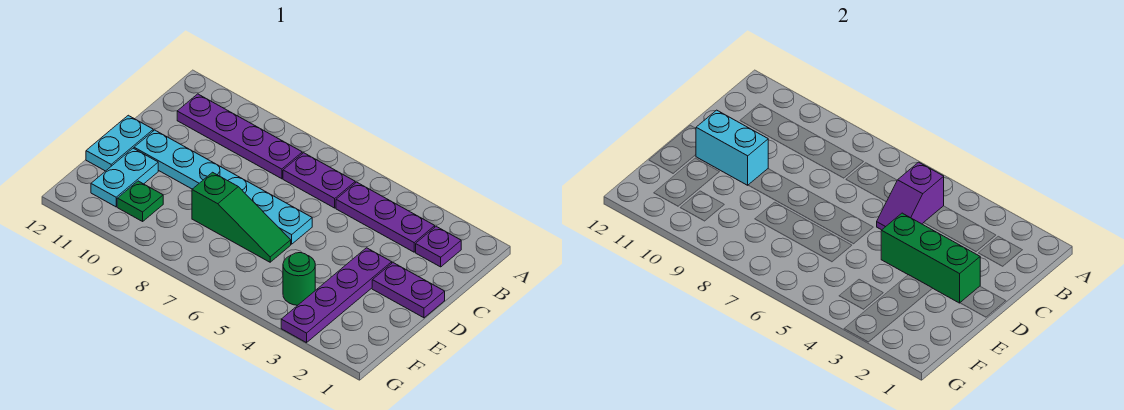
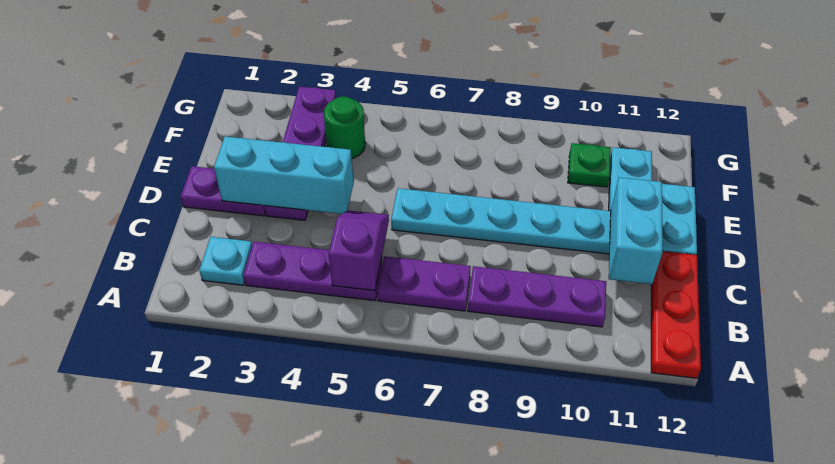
none -> red 1x3 plate [651,251,701,378]
purple 1x1 plate [416,226,461,267] -> cyan 1x1 plate [199,237,252,285]
purple 1x4 plate [177,94,302,179] -> purple 1x3 plate [468,266,606,327]
green 1x3 brick [881,213,980,303] -> cyan 1x3 brick [214,136,354,214]
cyan 1x2 brick [696,110,768,185] -> cyan 1x2 brick turned to [609,178,663,284]
green 1x3 slope [192,172,291,262] -> none

